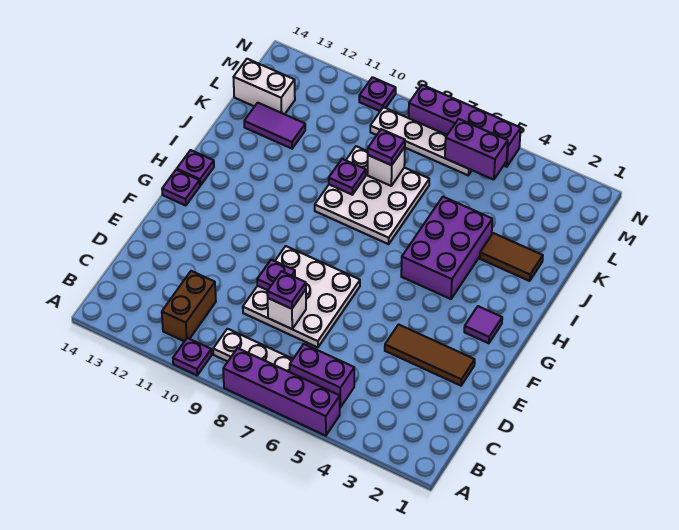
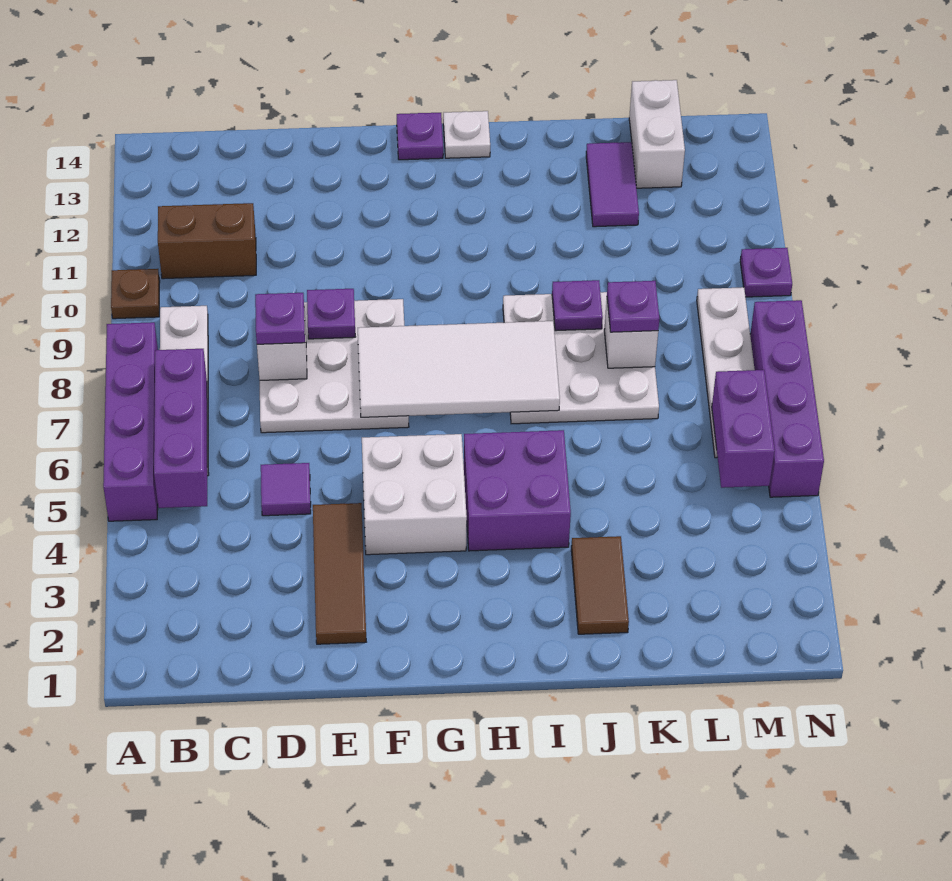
purple 1x1 plate [173,338,212,375] -> brown 1x1 plate [111,269,160,319]
purple 1x2 brick [290,344,354,407] -> purple 1x3 brick [154,349,207,508]
none -> white 2x2 brick [362,434,467,555]
none -> white 2x4 tile [358,321,560,417]
purple 1x1 tile [464,306,502,343] -> purple 1x1 tile moved to [261,463,311,516]
purple 2x3 brick [401,197,492,299] -> purple 2x2 brick [464,430,571,551]
purple 1x1 plate [177,150,214,185] -> white 1x1 plate [443,111,490,158]

